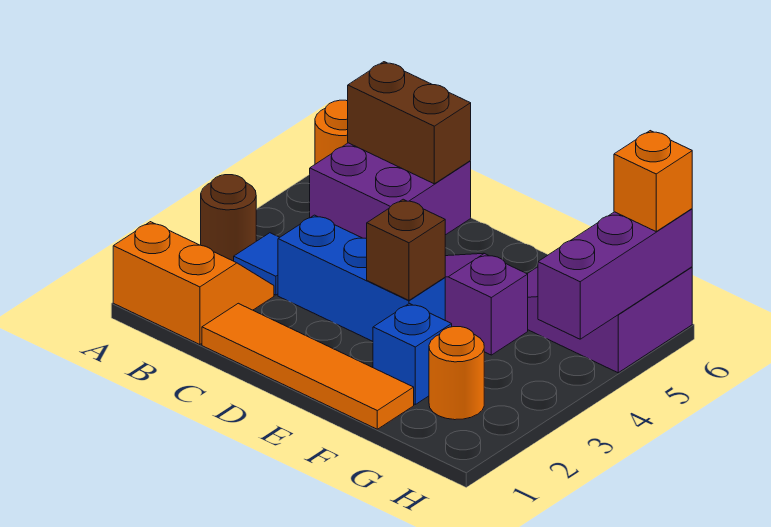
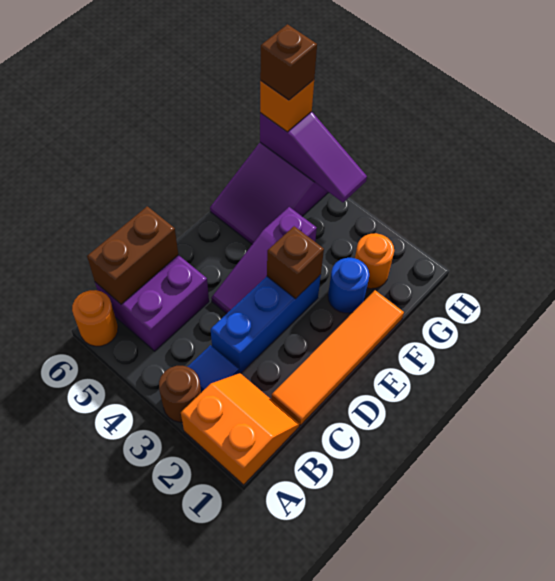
orange 2x2 slope [113,222,274,345] -> orange 2x2 slope turned to [181,373,300,485]
blue 1x1 brick [373,304,452,404] -> blue 1x1 round brick [328,258,369,313]
purple 1x3 brick [538,209,692,339] -> purple 1x3 slope [260,112,367,202]
none -> brown 1x1 brick [260,24,317,100]

